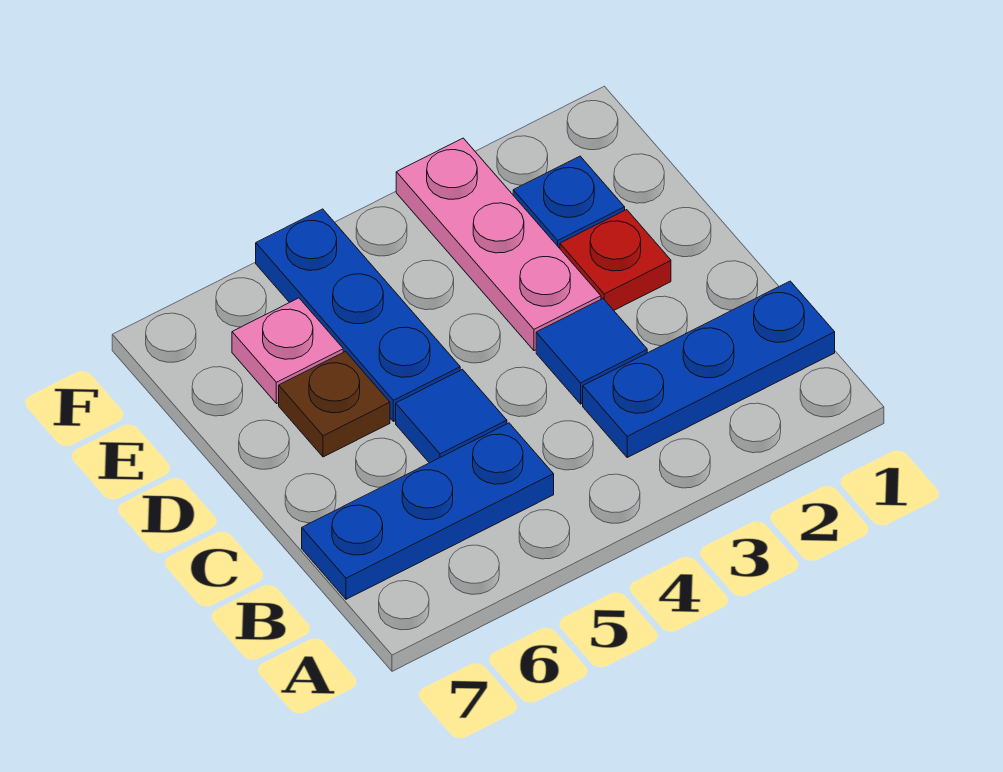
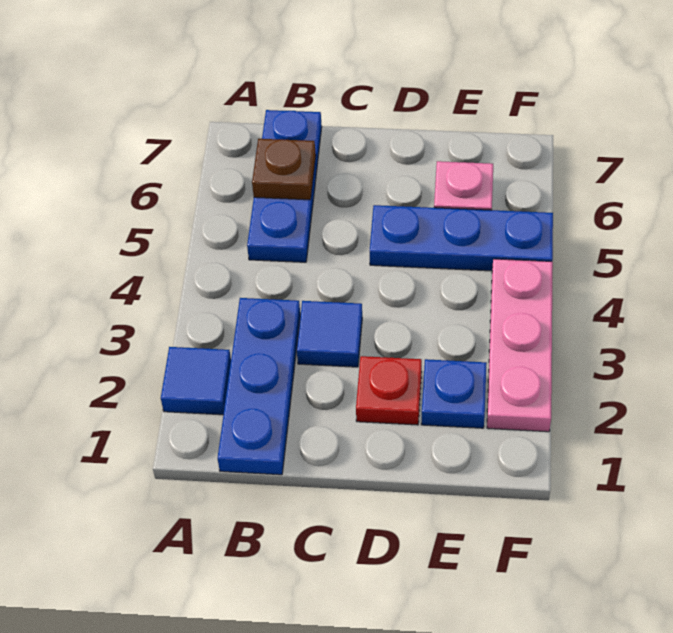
blue 1x1 tile [396,369,507,463] -> blue 1x1 tile moved to [161,347,231,415]
pink 1x3 plate [396,138,601,351] -> pink 1x3 plate turned to [487,259,553,432]
brown 1x1 plate [279,352,390,457] -> brown 1x1 plate moved to [252,139,316,200]

